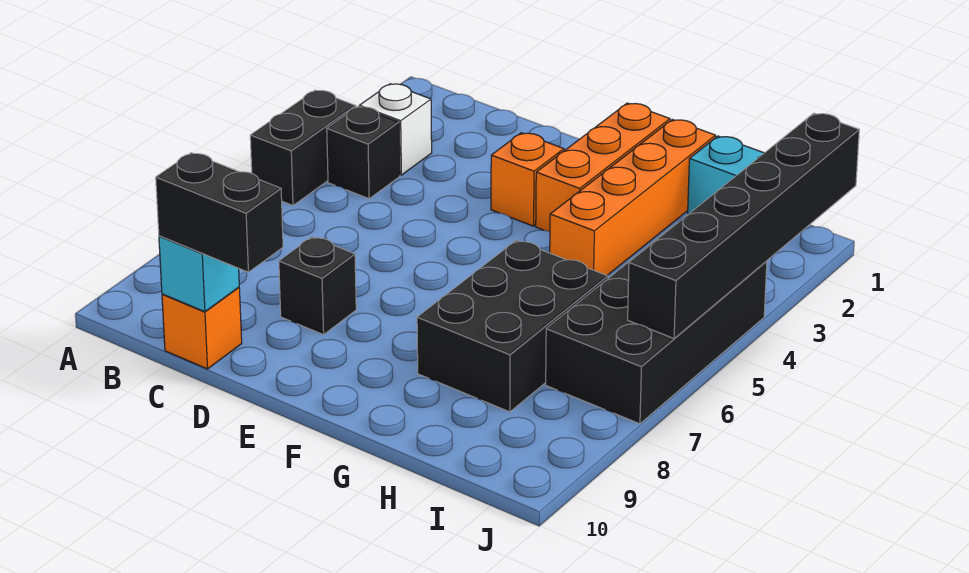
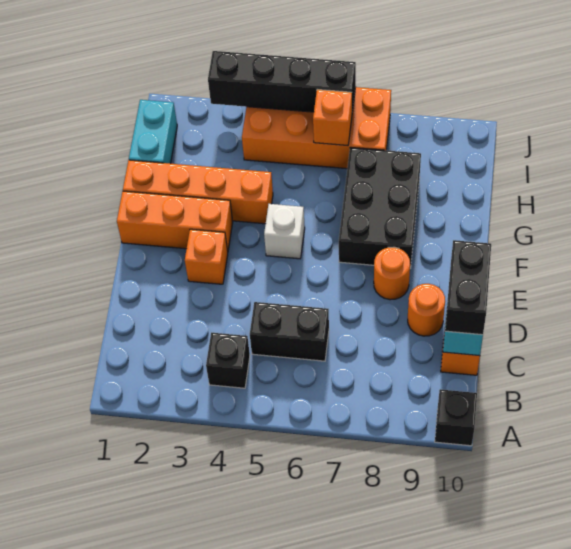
black 1x2 brick [250,90,356,206] -> black 1x2 brick moved to [250,302,329,361]
white 1x1 brick [359,84,432,175] -> white 1x1 brick moved to [264,204,305,259]
black 1x1 brick [279,237,356,335] -> black 1x1 brick moved to [435,389,477,446]
none -> orange 1x1 round brick [408,284,445,336]
none -> orange 1x1 round brick [374,247,410,300]
black 2x3 brick [417,240,608,412] -> black 2x3 brick turned to [339,147,421,268]
black 2x4 brick [546,226,767,424] -> orange 2x4 brick [242,87,391,169]
none -> orange 1x1 brick [313,89,352,146]
black 1x6 brick [628,113,859,338] -> black 1x4 brick [208,51,356,112]

